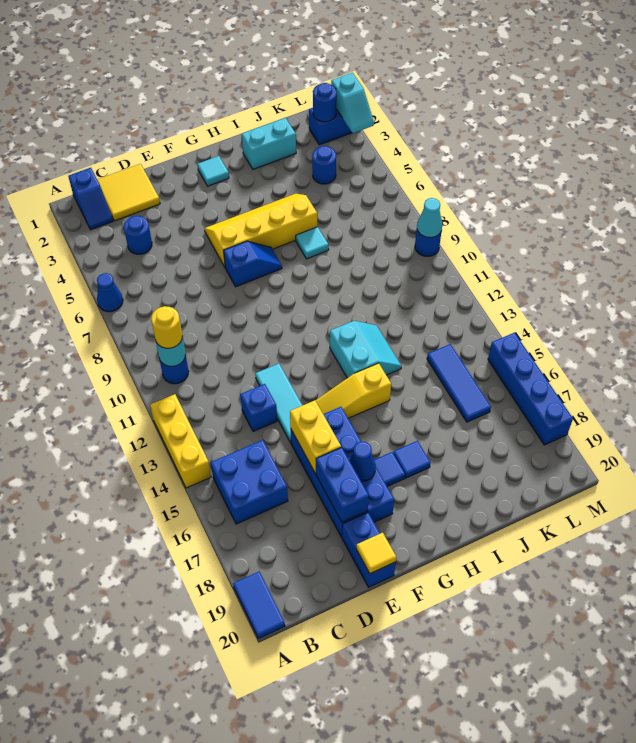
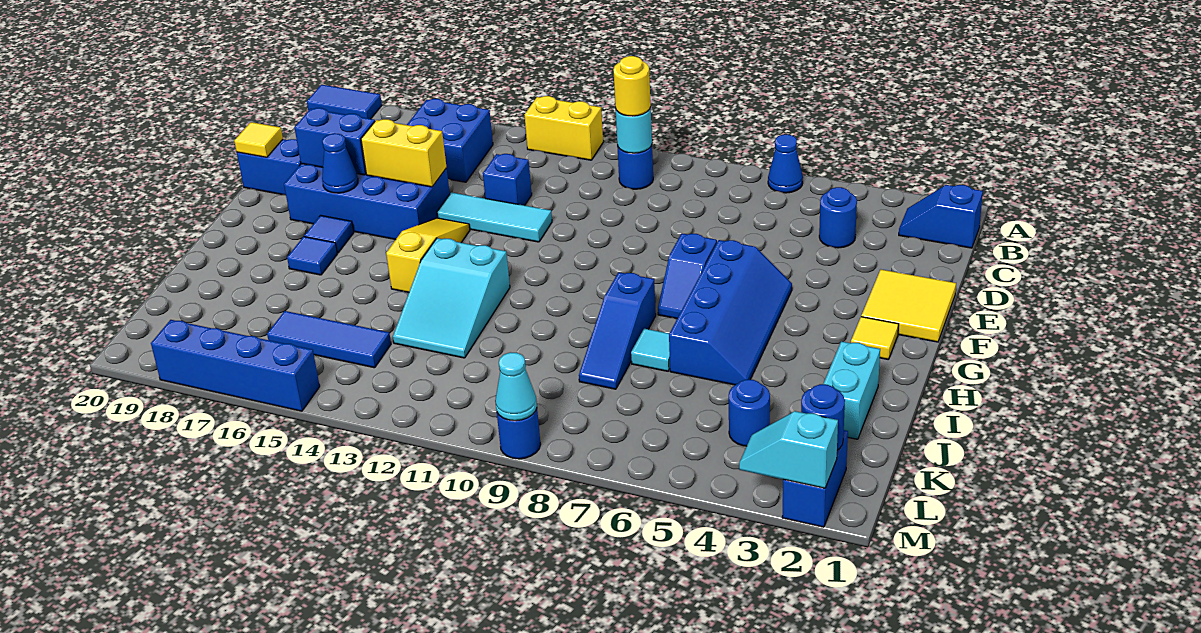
yellow 1x3 brick [150,394,211,488] -> yellow 1x2 brick [525,96,603,160]
yellow 2x2 tile [97,164,160,221] -> yellow 2x2 tile moved to [861,270,956,342]
yellow 2x4 slope [204,194,317,267] -> blue 2x4 slope [669,240,792,385]
cyan 1x1 tile [198,156,229,186] -> yellow 1x1 tile [851,317,899,359]
none -> blue 1x3 slope [579,272,656,389]
cyan 2x2 slope [330,321,401,378] -> cyan 2x3 slope [393,238,510,358]

